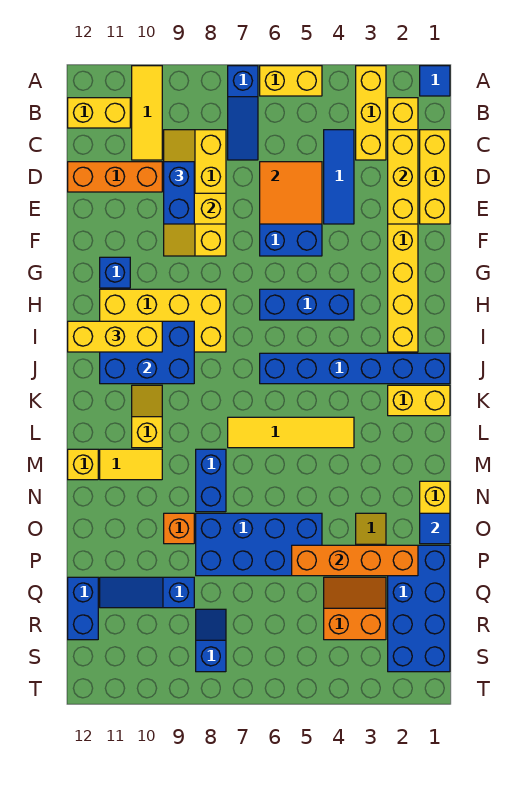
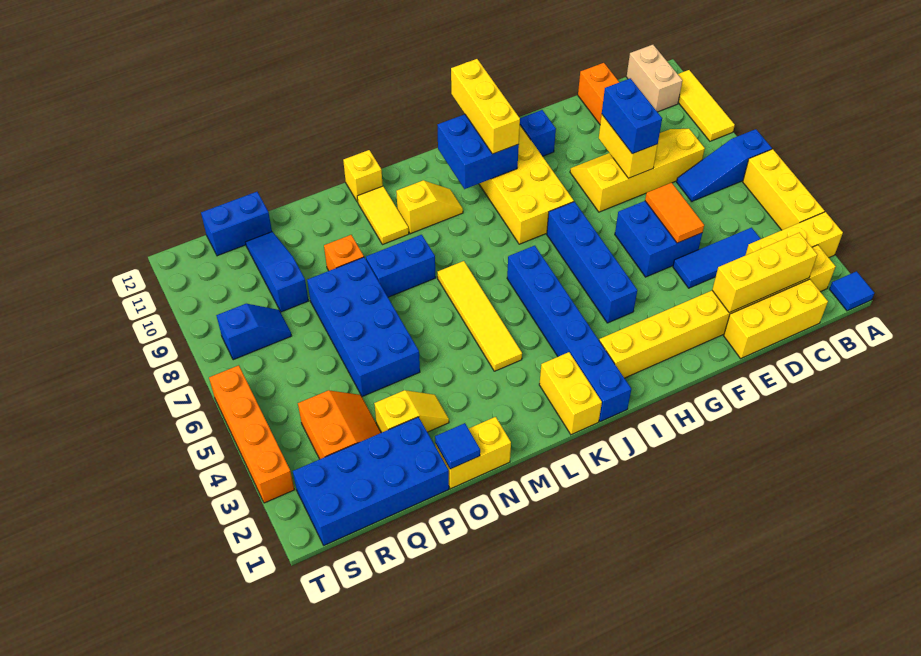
yellow 1x2 brick [260,66,322,96] -> yellow 1x3 brick [743,149,825,230]
yellow 1x3 tile [132,66,162,160] -> yellow 1x3 tile turned to [678,70,735,141]
yellow 1x2 brick [68,98,130,128] -> tan 1x2 brick [627,45,682,112]
orange 2x2 tile [260,162,322,224] -> orange 1x2 tile [645,183,704,243]
blue 1x2 brick [164,162,194,224] -> blue 1x2 brick turned to [602,78,662,154]
blue 1x3 brick [260,289,354,320] -> blue 1x4 brick [547,202,637,323]
blue 2x3 brick [100,321,194,384] -> blue 2x2 brick [437,114,519,189]
orange 1x4 brick [292,545,418,576] -> orange 1x4 brick moved to [209,365,294,503]

